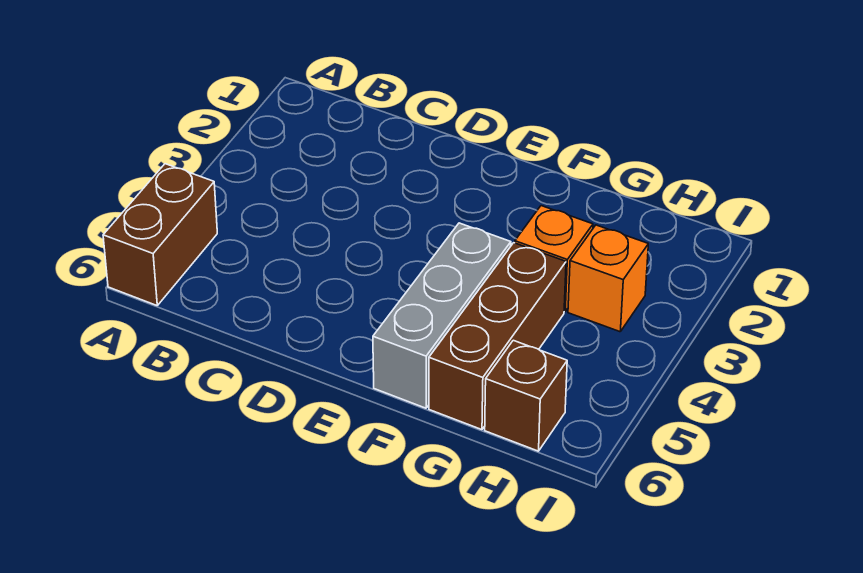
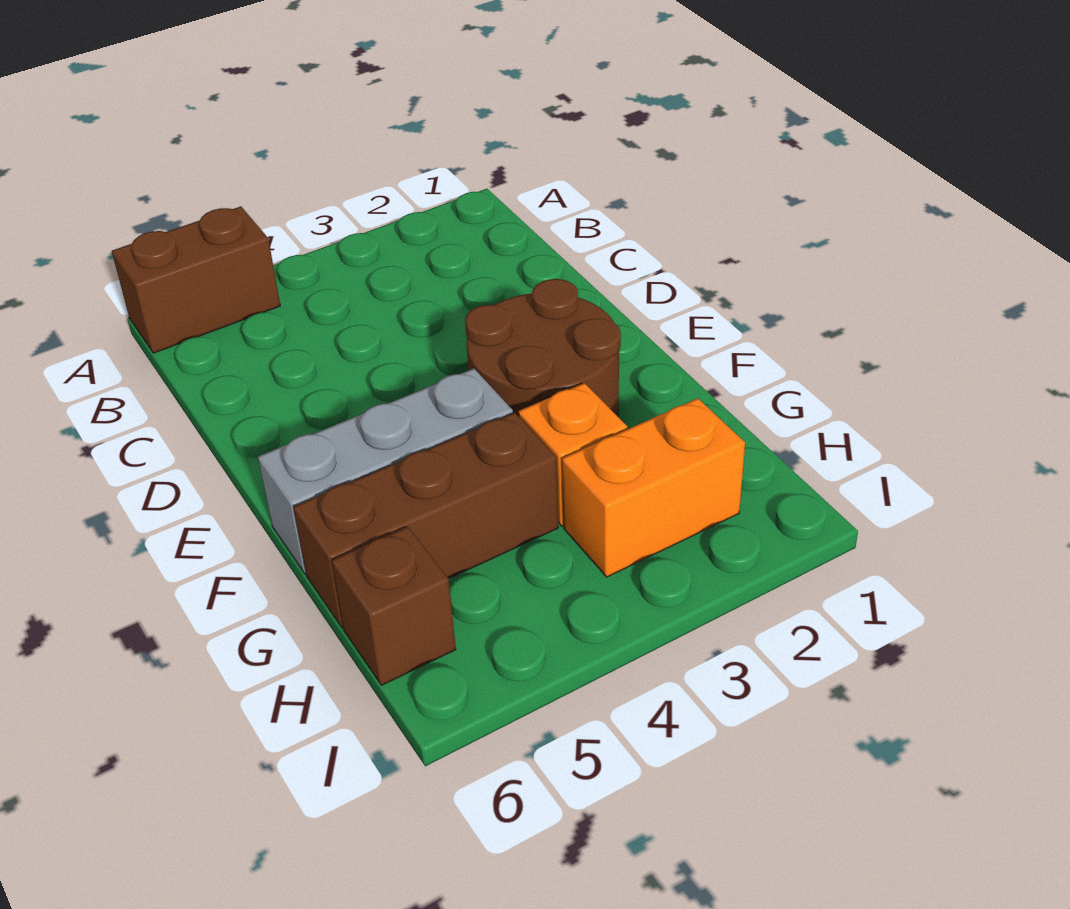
none -> brown 2x2 round brick [465,279,621,416]
orange 1x1 brick [568,225,648,332] -> orange 1x2 brick [562,398,745,577]

